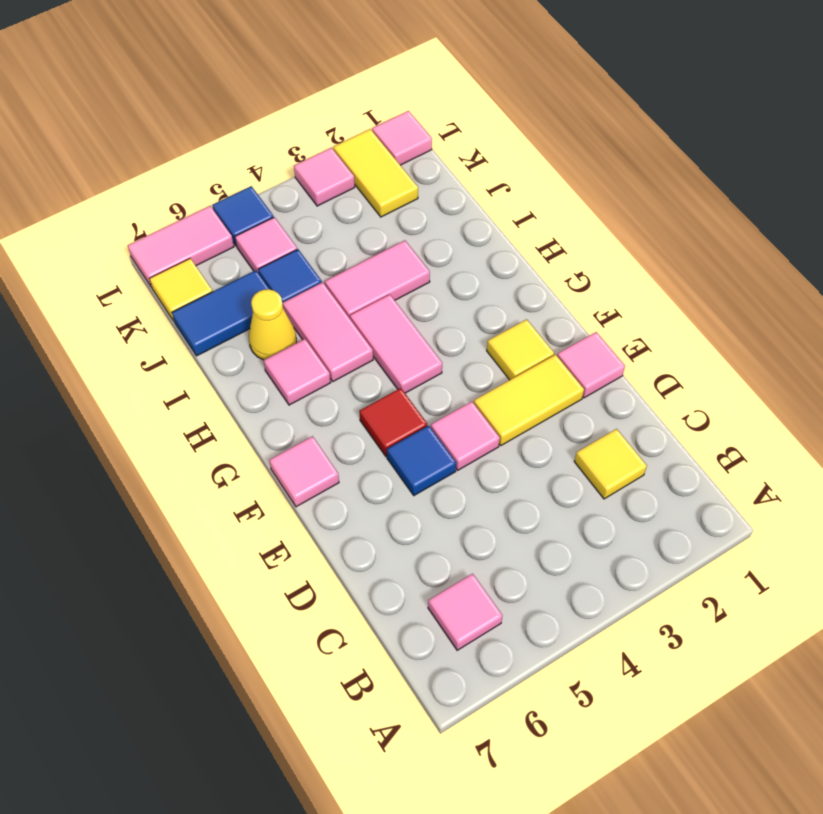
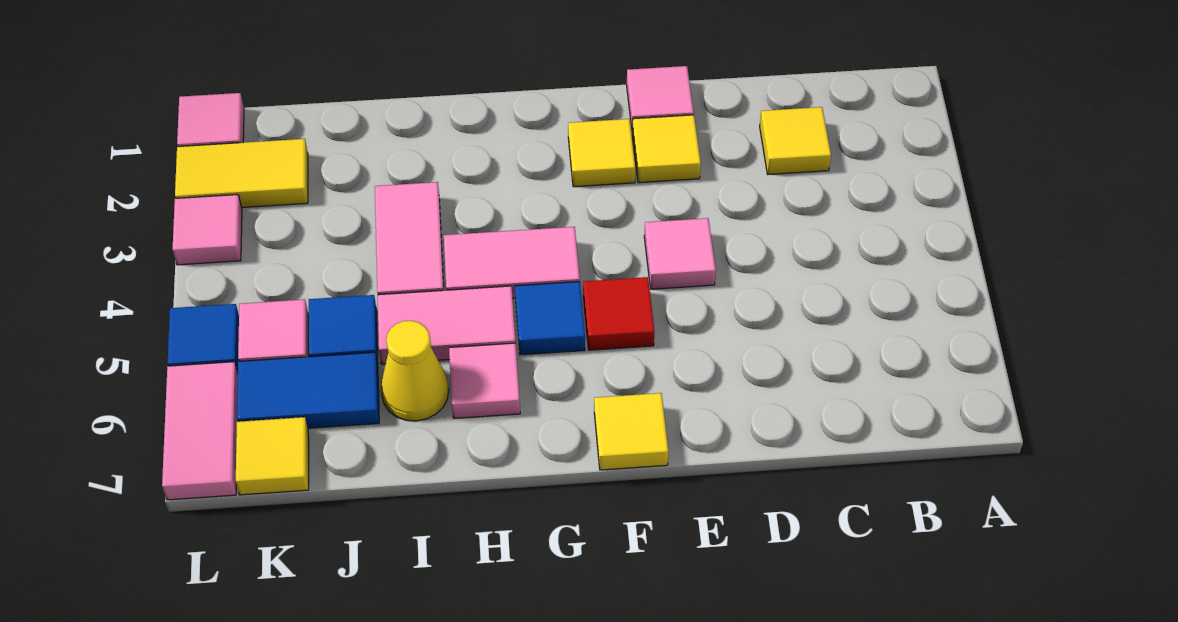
pink 1x1 tile [428,574,502,650] -> none
yellow 1x2 tile [474,355,584,445] -> yellow 1x1 tile [632,115,701,183]
blue 1x1 tile [387,426,456,495] -> blue 1x1 tile moved to [515,282,585,355]
pink 1x1 tile [269,436,339,507] -> yellow 1x1 tile [594,393,669,470]
blue 1x2 tile [172,270,269,356] -> blue 1x2 tile turned to [237,352,379,428]

